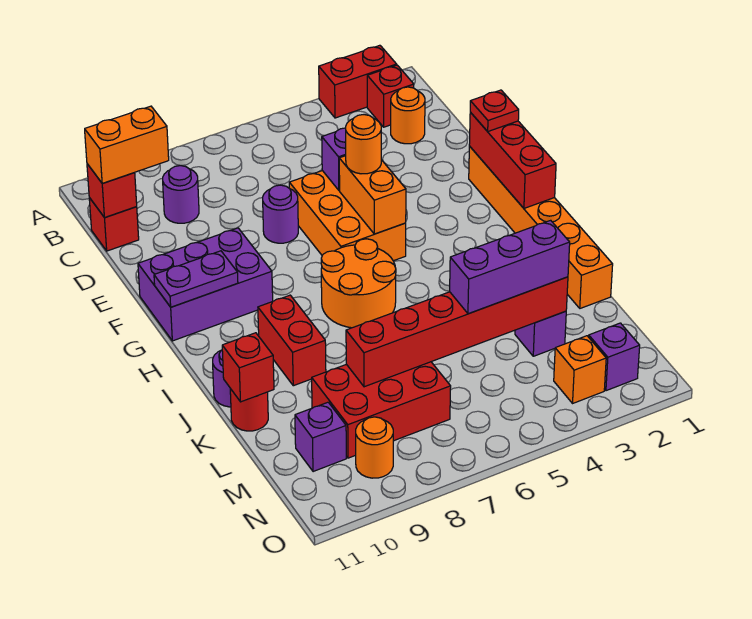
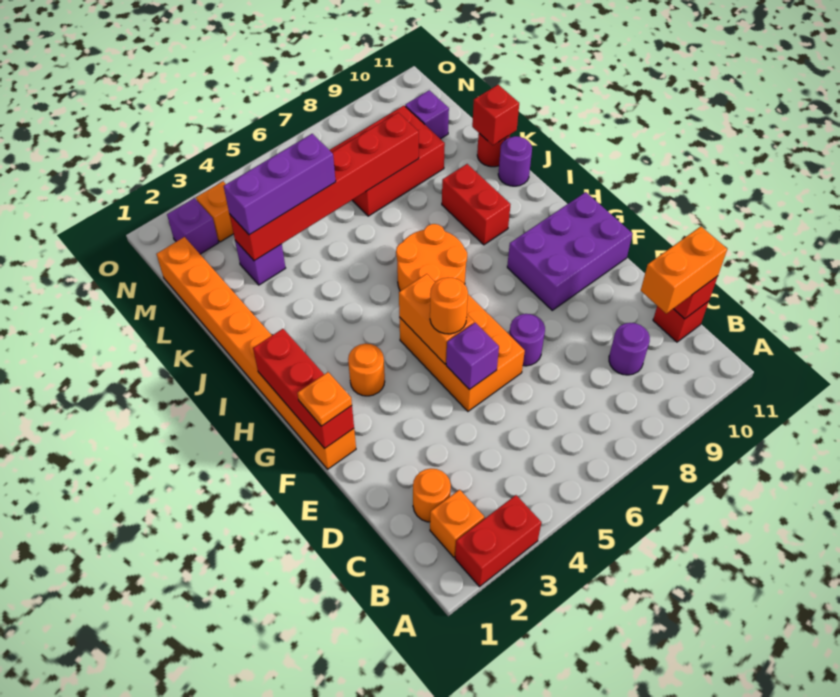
red 1x1 brick [367,65,414,127] -> orange 1x1 brick [430,490,484,557]
orange 1x6 brick [469,146,613,308] -> orange 1x8 brick [156,237,356,469]
red 1x1 plate [470,90,519,131] -> orange 1x1 plate [298,372,352,426]
purple 1x2 plate [154,251,238,307] -> none
orange 1x1 round brick [356,417,393,478] -> orange 1x1 round brick moved to [348,344,385,396]

